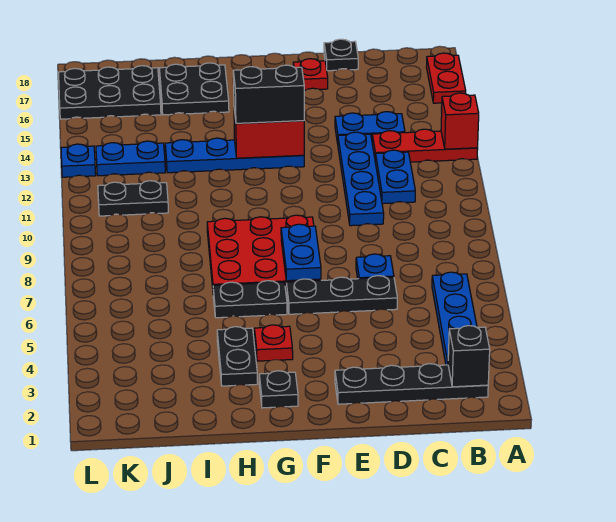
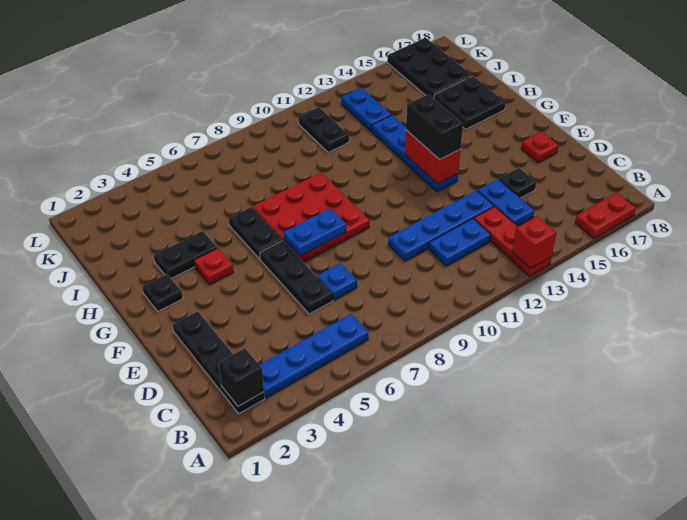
black 1x1 plate [324,39,358,71] -> black 1x1 plate moved to [499,168,536,198]
blue 1x1 plate [61,144,96,177] -> none

